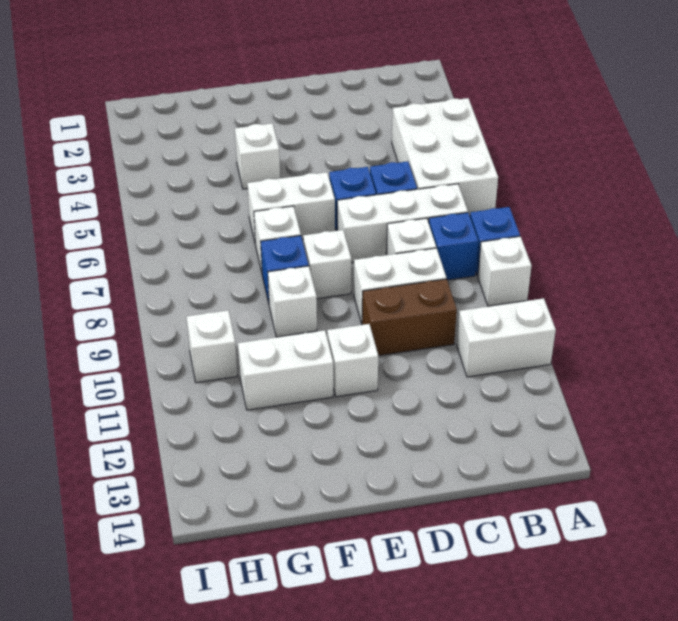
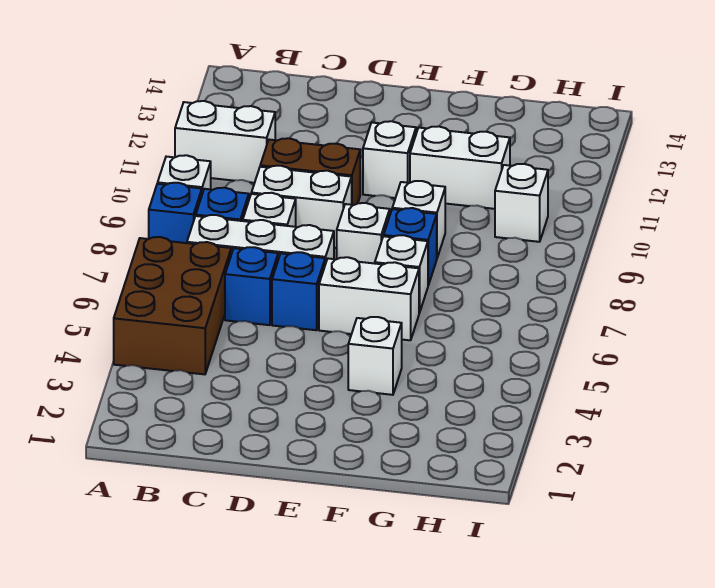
white 2x3 brick [392,98,498,216] -> brown 2x3 brick [114,237,231,374]

